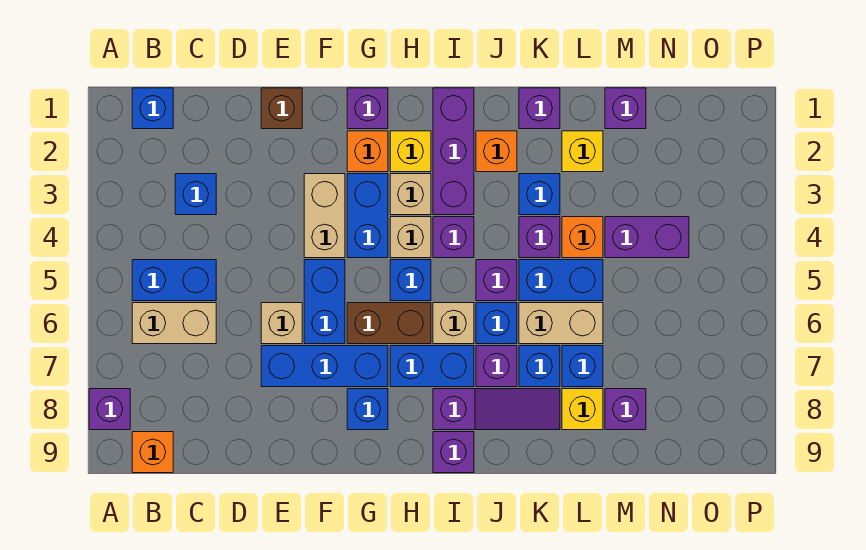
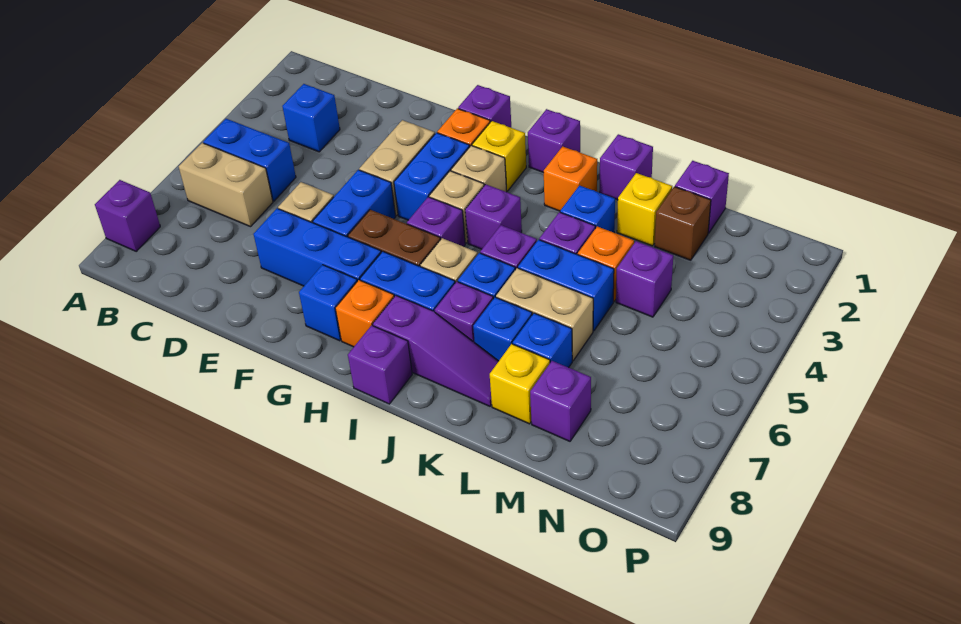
blue 1x1 brick [132,88,173,129] -> none
orange 1x1 brick [132,432,173,473] -> orange 1x1 brick moved to [335,280,394,347]
brown 1x1 brick [261,88,302,129] -> brown 1x1 brick moved to [654,187,711,260]
blue 1x1 brick [390,260,431,301] -> purple 1x1 brick [407,197,465,247]
purple 1x3 brick [433,88,474,215] -> purple 1x1 brick [528,109,580,173]
purple 1x2 brick [605,217,689,258] -> purple 1x1 brick [616,241,673,317]

